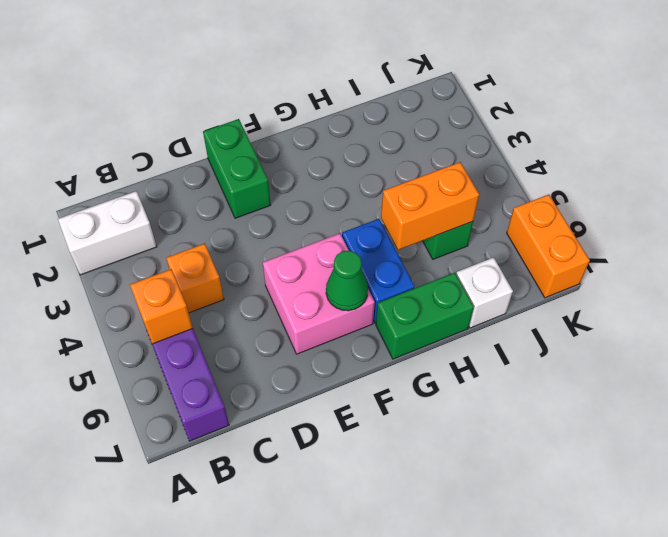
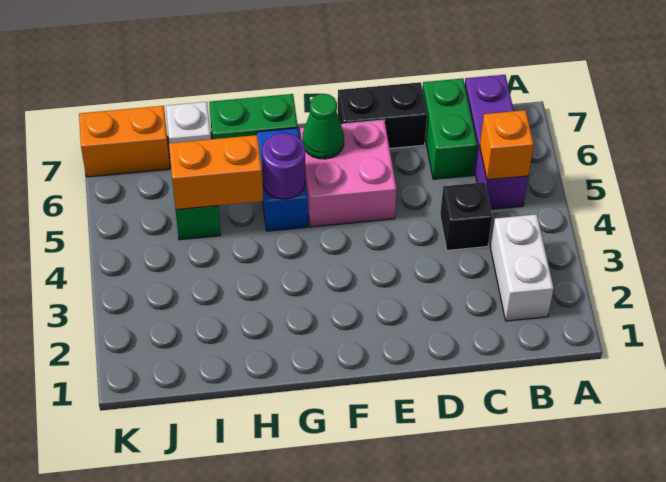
white 1x2 brick [58,191,157,275] -> white 1x2 brick turned to [491,214,554,321]
orange 1x1 brick [166,243,224,313] -> black 1x1 brick [440,182,492,250]
none -> black 1x2 brick [337,82,427,149]
green 1x2 brick [203,119,271,218] -> green 1x2 brick moved to [422,78,477,179]
none -> purple 1x1 round brick [262,133,305,199]
orange 1x2 brick [507,195,590,298] -> orange 1x2 brick turned to [79,106,170,177]

